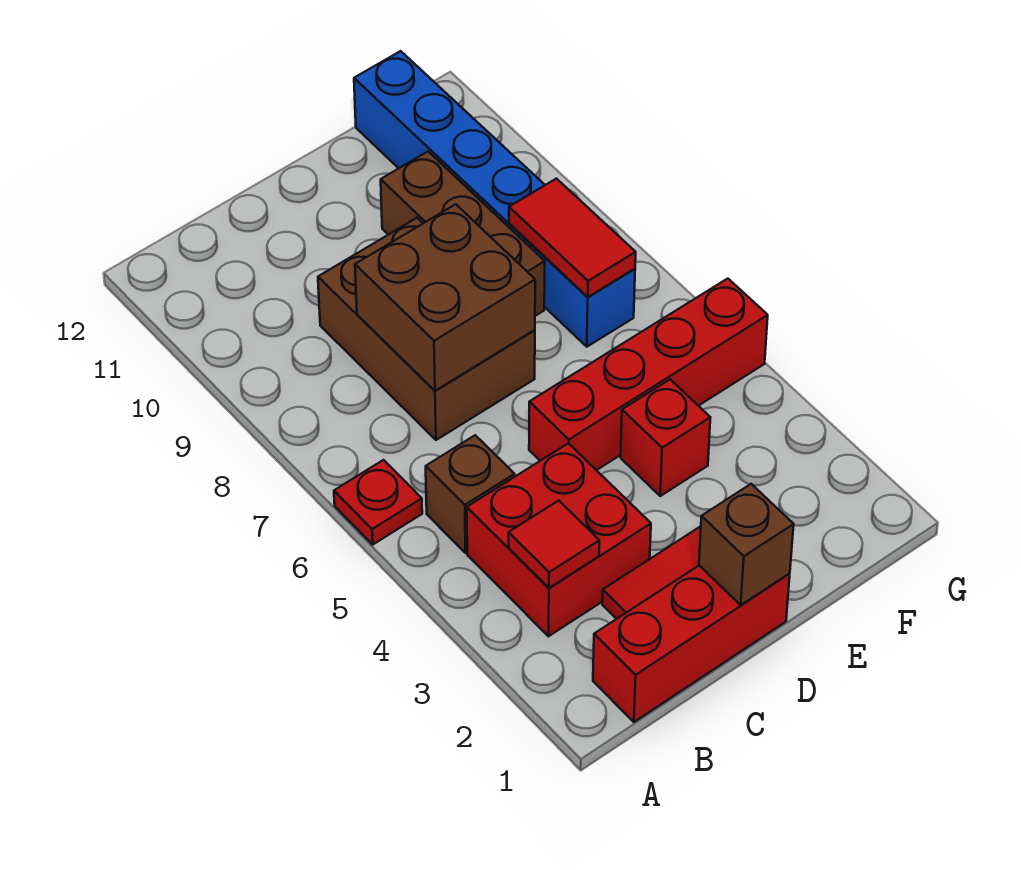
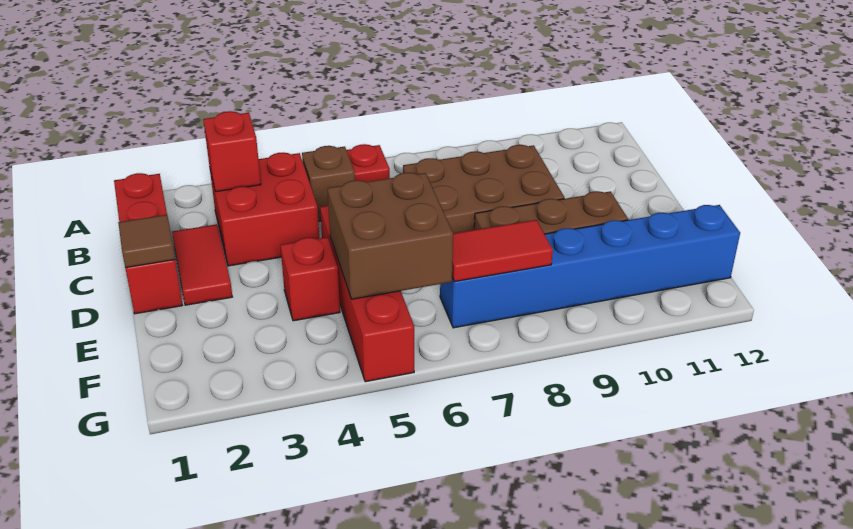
red 1x1 tile [509,501,599,588] -> red 1x1 brick [203,111,261,192]
brown 2x2 brick [355,204,535,391] -> brown 2x2 brick moved to [328,173,453,299]
brown 1x1 brick [699,484,794,605] -> brown 1x1 tile [118,215,175,268]

